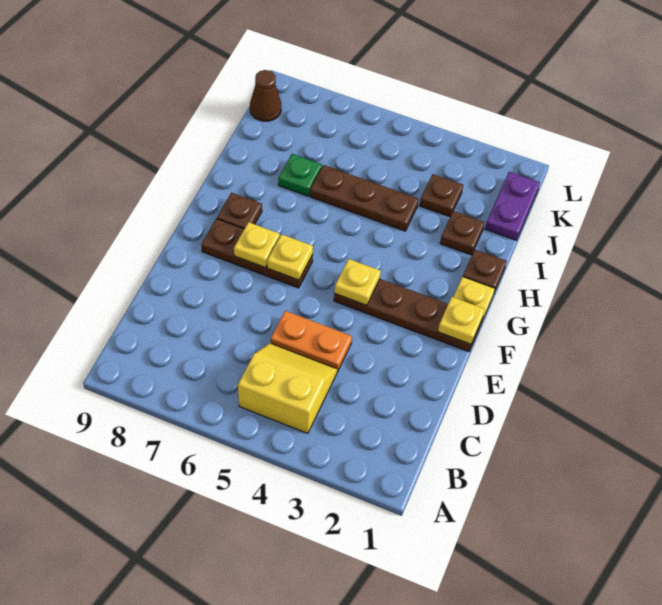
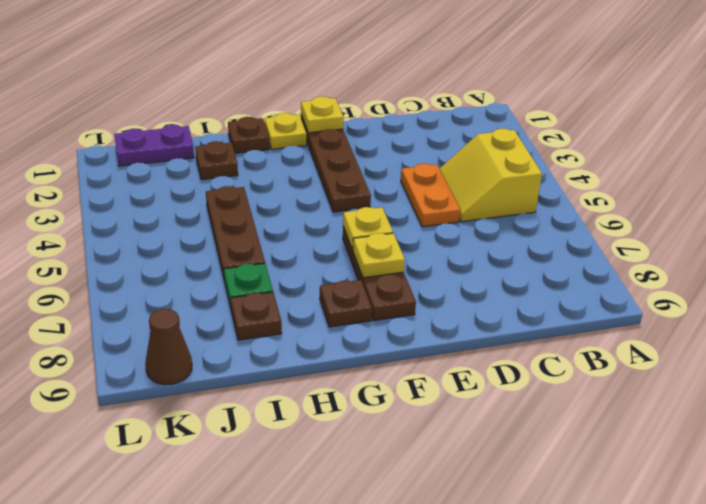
yellow 1x1 plate [334,259,381,305] -> none
brown 1x1 plate [420,174,463,217] -> brown 1x1 plate moved to [231,292,282,340]

